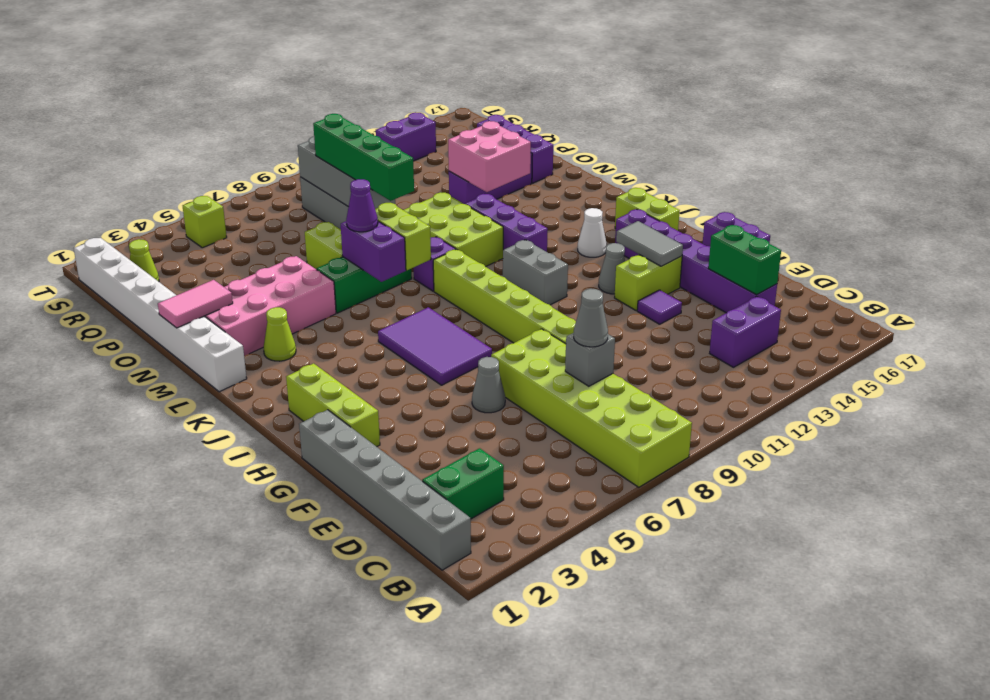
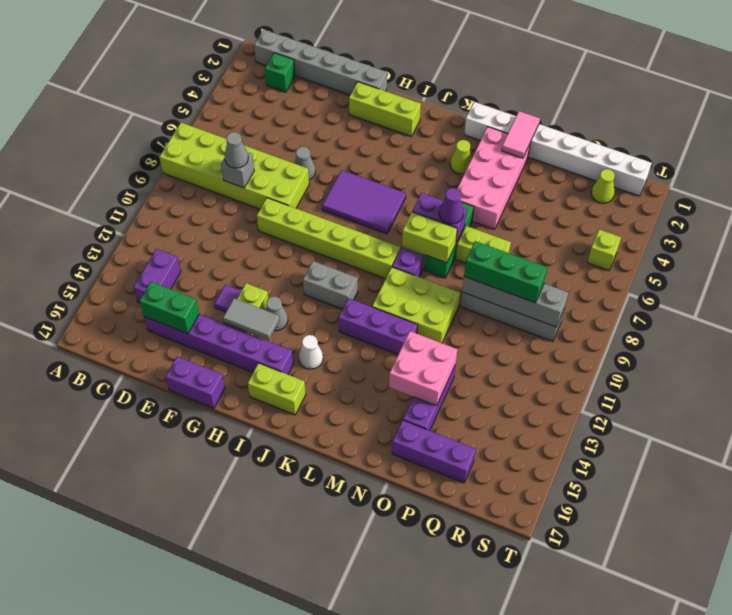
green 1x2 brick [422,448,504,519] -> green 1x1 brick [265,53,295,92]
green 1x4 brick [313,114,414,201] -> green 1x3 brick [464,241,547,303]
purple 1x2 brick [376,112,436,161] -> none

